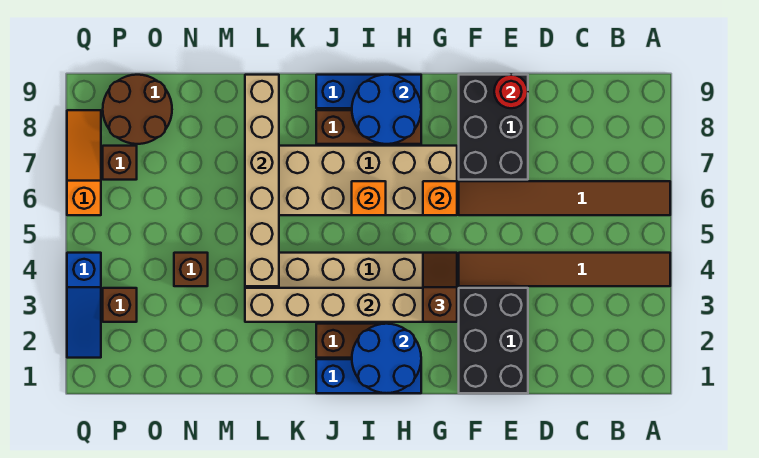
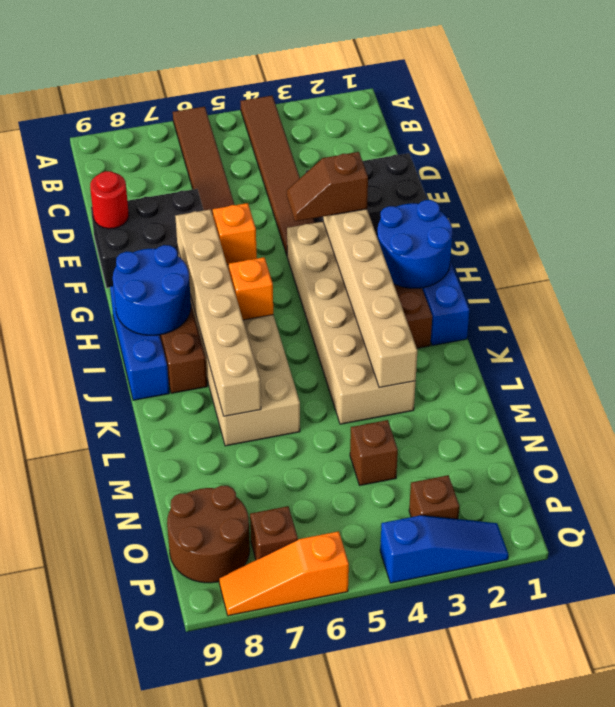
tan 1x6 brick [245,75,279,286] -> tan 1x6 brick turned to [175,209,261,416]

